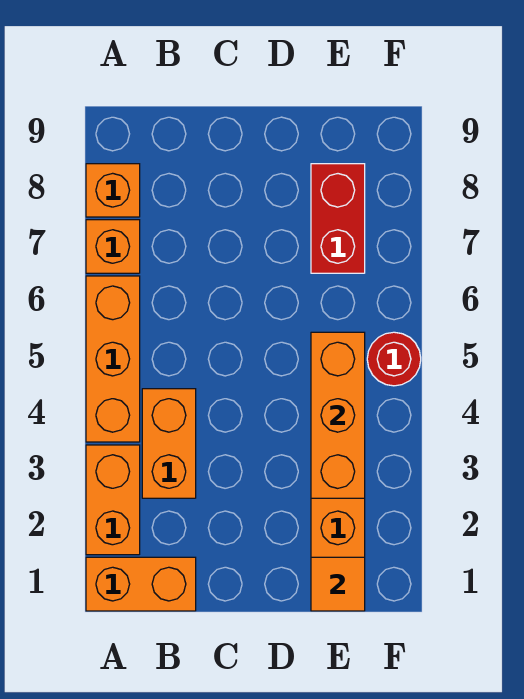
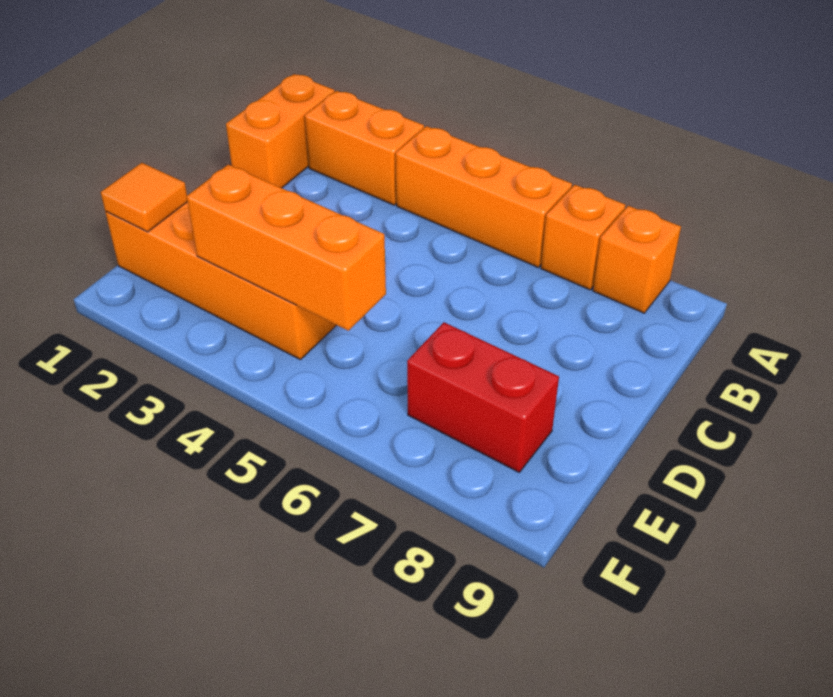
orange 1x2 brick [142,389,196,498] -> none
red 1x1 round brick [367,332,421,386] -> none

